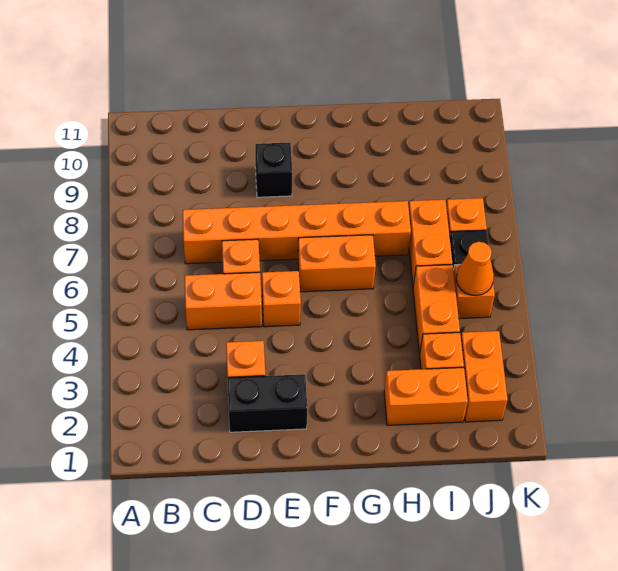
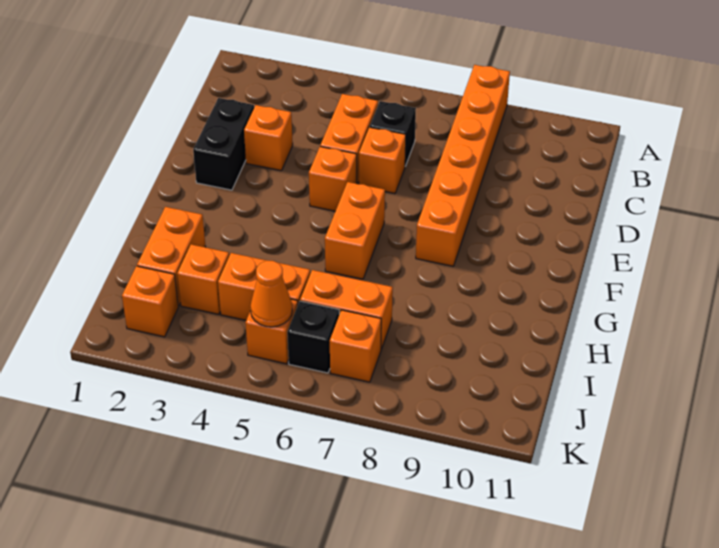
orange 1x6 brick [183,201,411,264] -> orange 1x6 brick moved to [416,65,510,266]
black 1x1 brick [255,142,292,197] -> black 1x1 brick moved to [370,101,416,166]
orange 1x2 brick [461,331,508,422] -> orange 1x1 brick [122,266,178,337]

